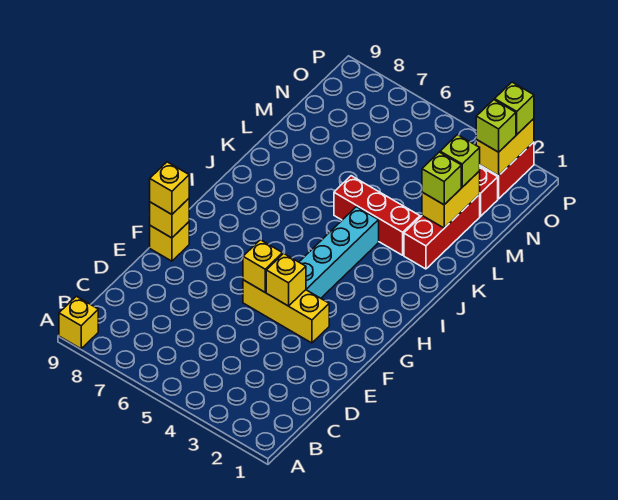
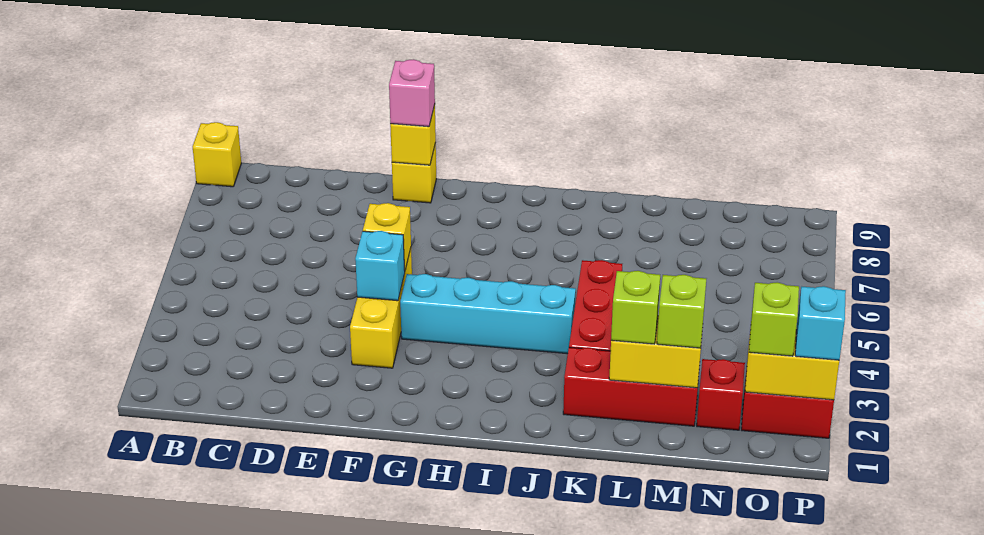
yellow 1x1 brick [266,254,306,306] -> cyan 1x1 brick [355,231,405,301]
yellow 1x1 brick [150,162,189,214] -> pink 1x1 brick [389,59,435,127]
lime 1x1 brick [495,82,534,134] -> cyan 1x1 brick [795,286,846,360]

